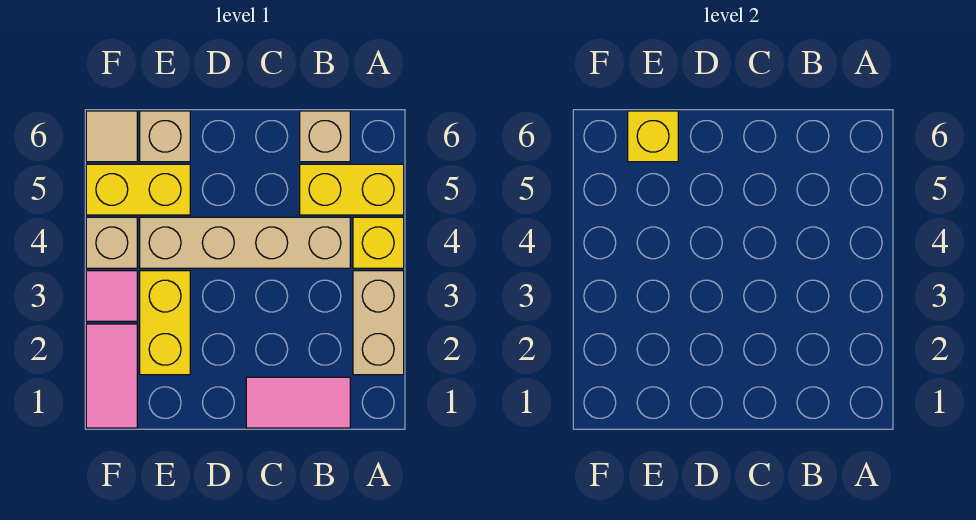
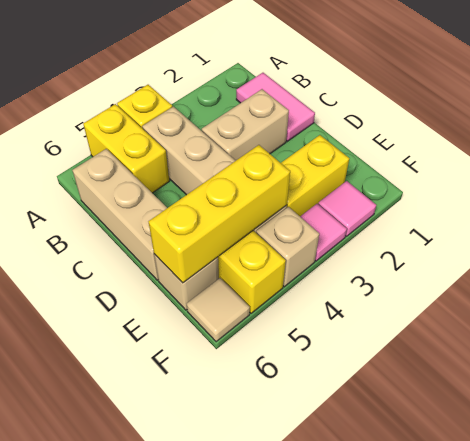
tan 1x2 brick [353,271,404,375] -> tan 1x2 brick moved to [202,89,289,160]
tan 1x1 brick [300,111,350,162] -> tan 1x3 brick [72,149,167,280]
yellow 1x1 brick [628,111,678,162] -> yellow 1x3 brick [149,145,290,283]
pink 1x2 tile [86,324,137,428] -> pink 1x1 tile [318,181,376,236]

